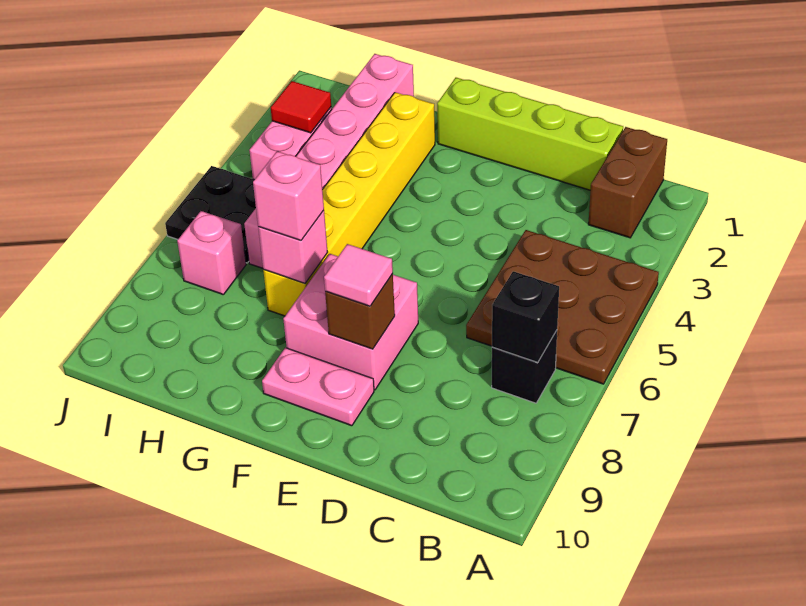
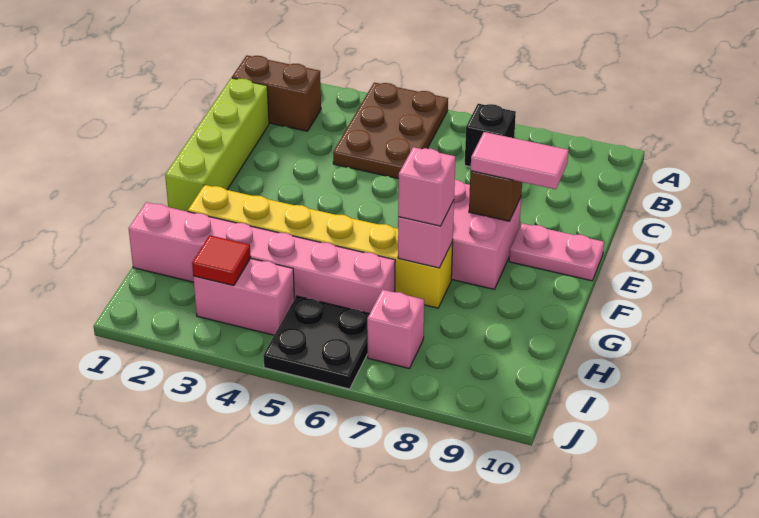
brown 3x3 plate [466,230,659,384] -> brown 2x3 plate [333,83,448,179]
black 1x1 brick [492,271,559,363] -> none
pink 1x1 tile [324,244,393,306] -> pink 1x2 tile [471,132,569,189]
pink 1x2 plate [262,348,374,426] -> pink 1x2 plate turned to [509,223,604,281]

